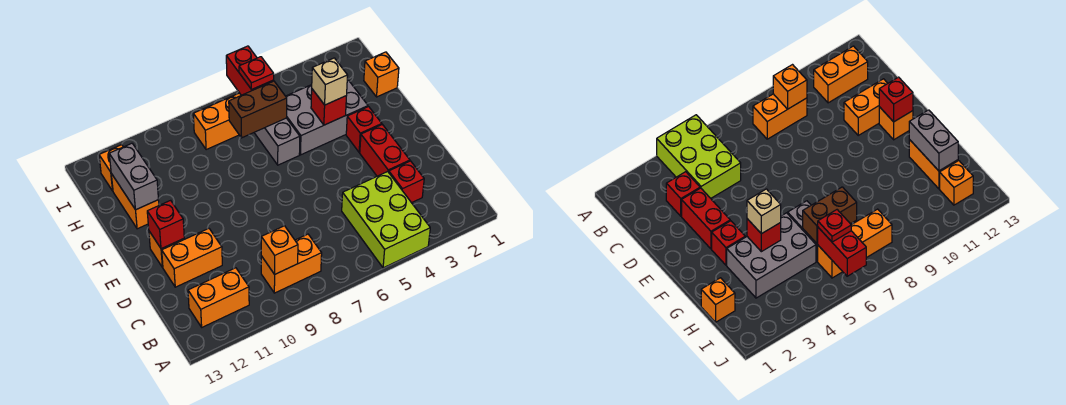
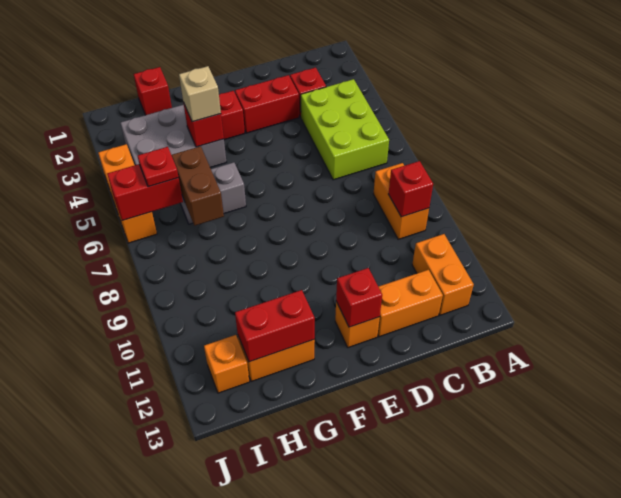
lime 2x3 brick [342,172,430,268] -> lime 2x3 brick turned to [301,79,389,180]
orange 1x1 brick [261,226,298,274] -> red 1x1 brick [388,161,433,217]
orange 1x2 brick [162,229,222,287] -> orange 1x2 brick turned to [378,270,443,337]
grey 2x3 brick [286,79,368,155] -> grey 2x3 brick turned to [121,105,226,167]
grey 1x2 brick [109,143,159,210] -> red 1x2 brick [235,290,315,362]
orange 1x1 brick [364,52,399,97] -> red 1x1 brick [134,67,172,115]
orange 1x3 brick [193,93,241,150] -> orange 1x3 brick moved to [98,144,157,243]

